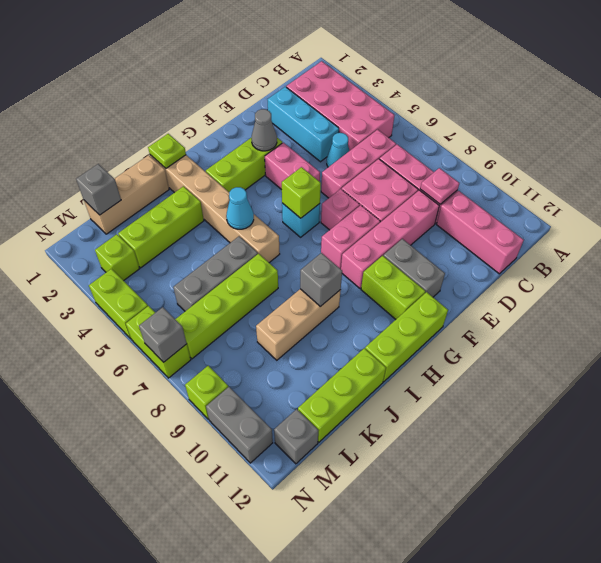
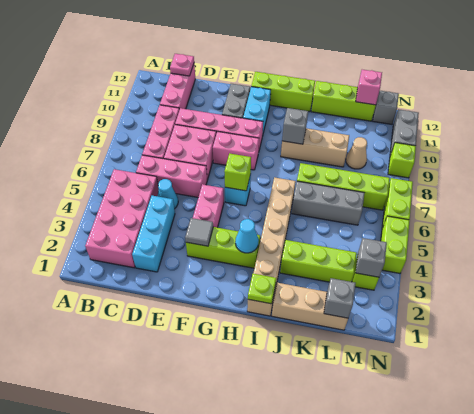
pink 1x1 plate [420,168,459,204] -> pink 1x1 plate moved to [170,54,194,76]
grey 1x1 cone [251,109,277,151] -> grey 1x1 tile [185,218,213,246]
pink 1x1 brick [321,189,360,230] -> pink 1x1 brick moved to [356,70,382,105]
lime 1x2 brick [361,256,425,319] -> cyan 1x2 brick [243,87,271,136]
cyan 1x1 cone [226,187,254,229] -> cyan 1x1 cone moved to [235,219,259,253]
none -> tan 1x1 cone [346,137,367,169]
grey 1x1 brick [139,307,187,362] -> grey 1x1 brick moved to [355,238,387,277]

